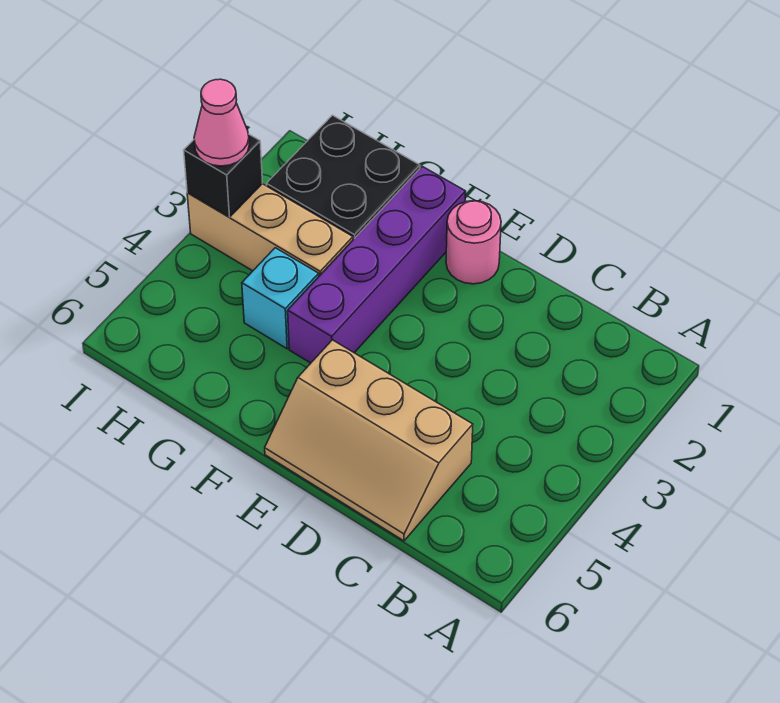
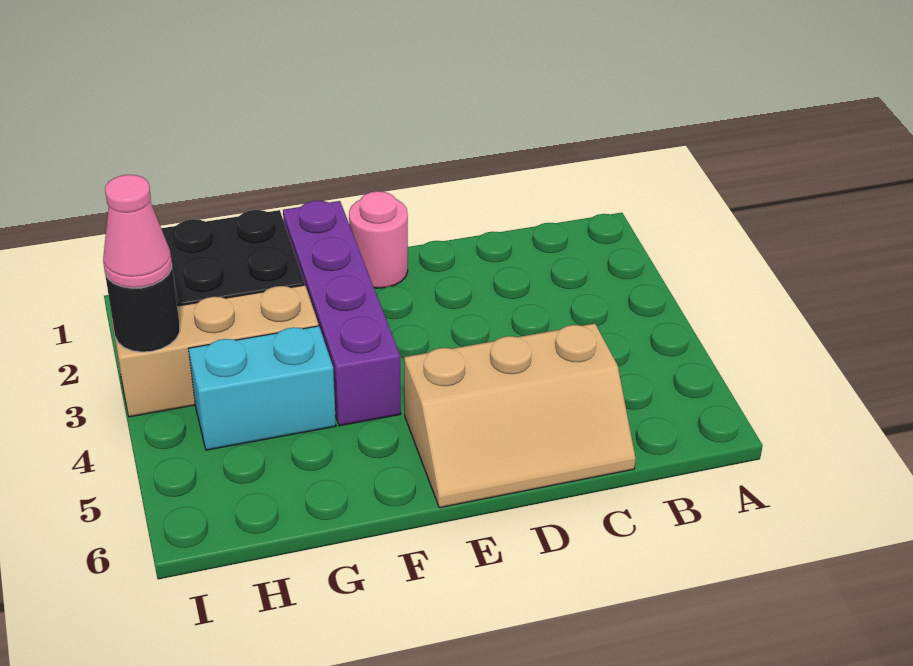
cyan 1x1 brick [242,248,319,349] -> cyan 1x2 brick [188,326,336,450]
black 1x1 brick [184,134,263,217] -> black 1x1 round brick [105,268,180,352]

